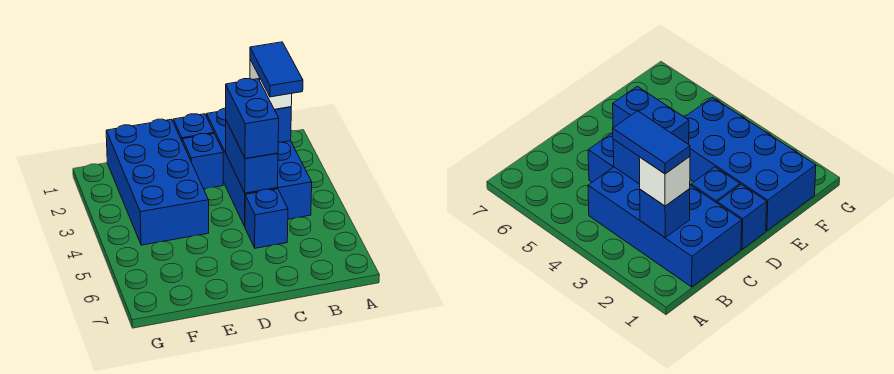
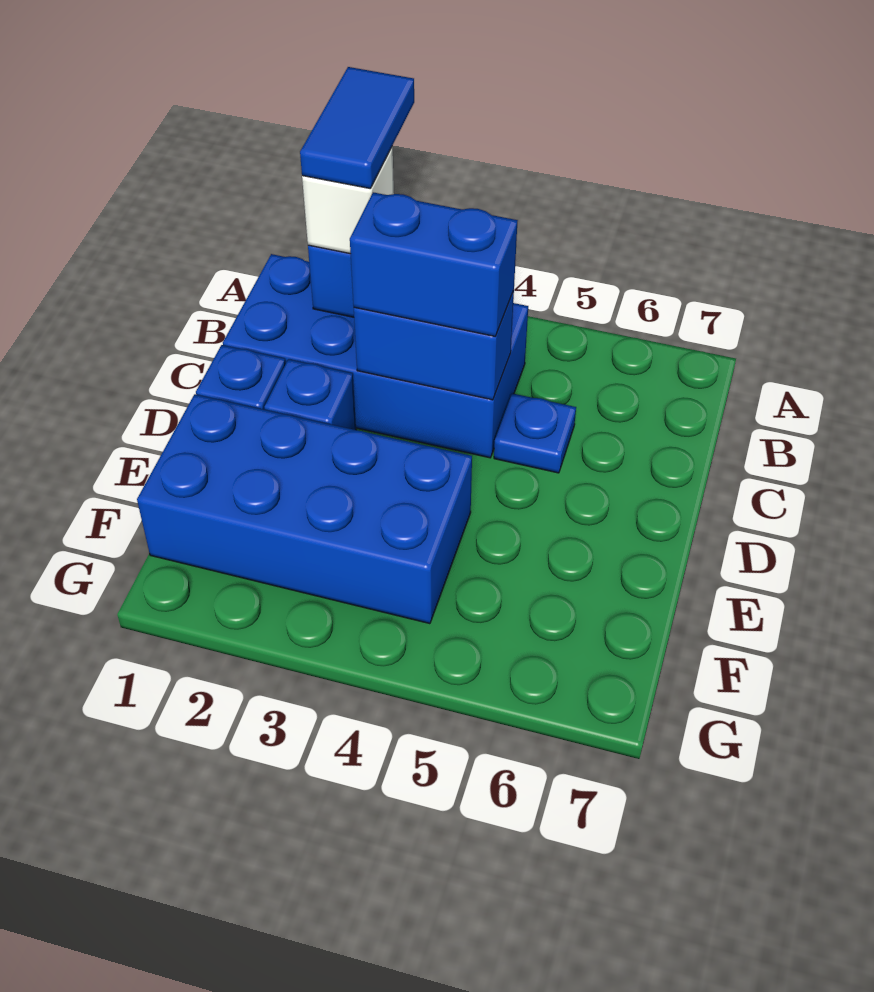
blue 1x2 tile [250,42,303,97] -> blue 1x2 tile turned to [300,67,414,188]
blue 1x1 brick [245,189,288,248] -> blue 1x1 plate [494,393,576,473]

